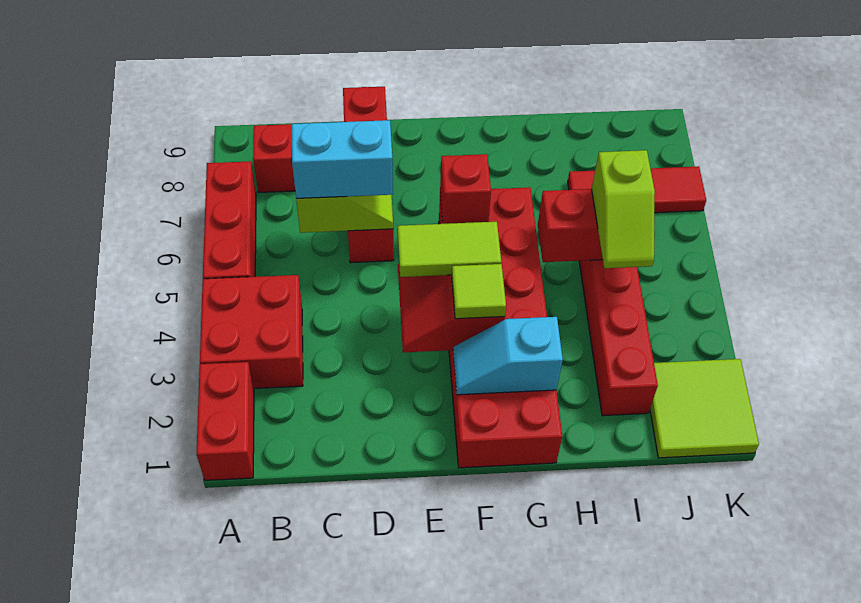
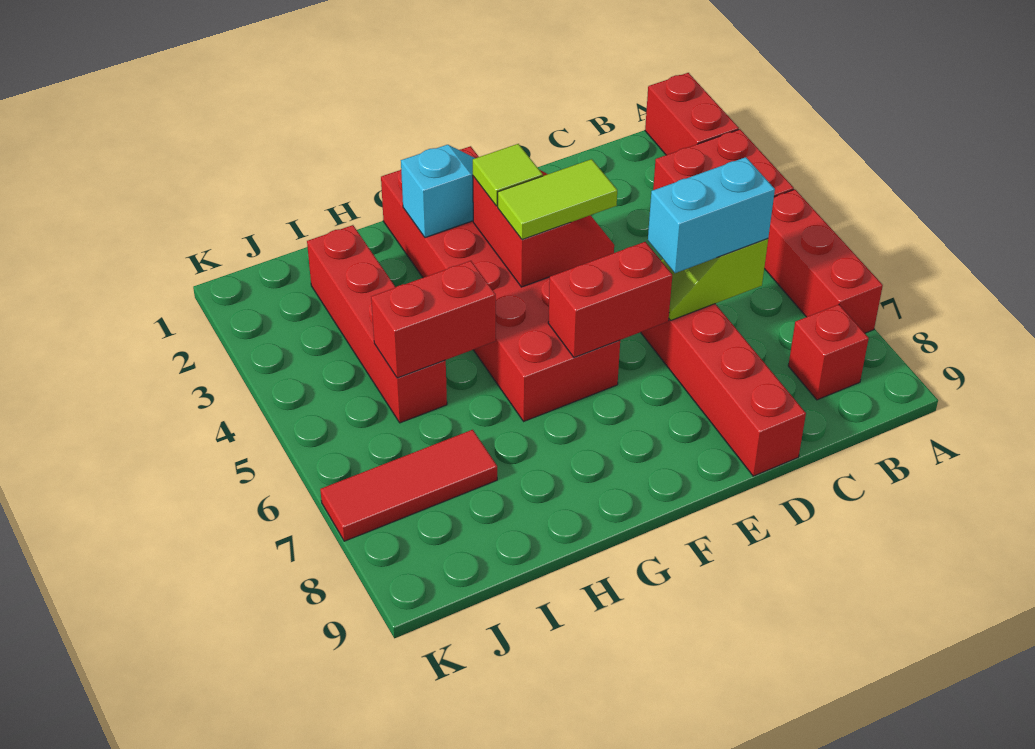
red 1x1 brick [440,154,491,224] -> red 1x2 brick [548,242,672,357]
lime 1x2 slope [592,150,655,268] -> none
lime 2x2 tile [650,359,759,458] -> none

